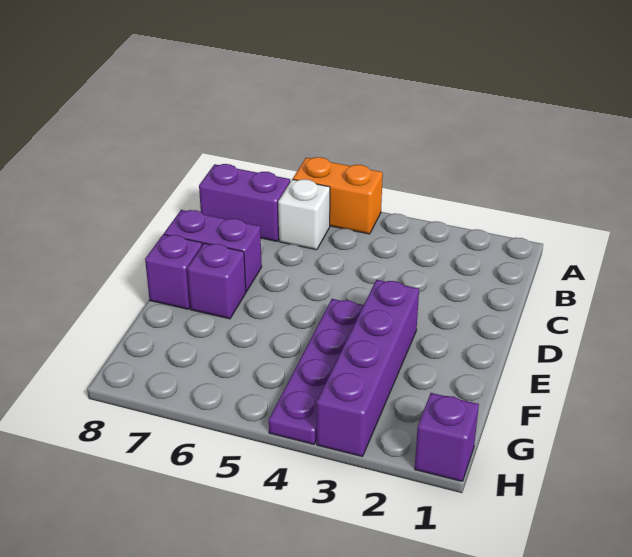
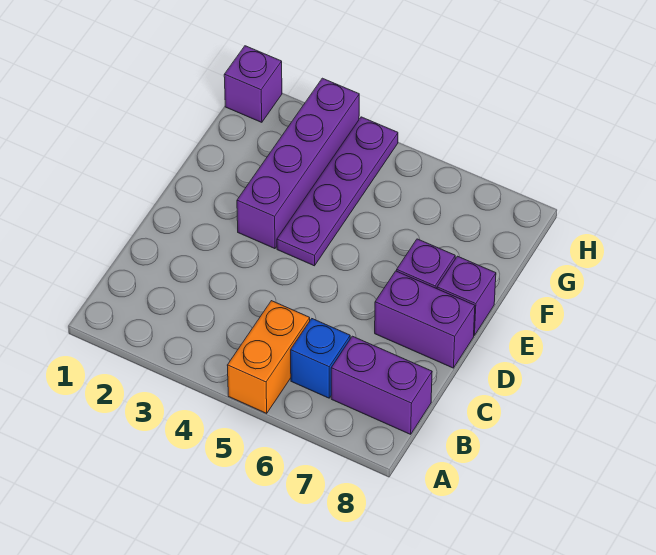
orange 1x2 brick [293,157,383,234] -> orange 1x2 brick turned to [227,301,310,413]
white 1x1 brick [278,179,330,250] -> blue 1x1 brick [291,319,350,398]

